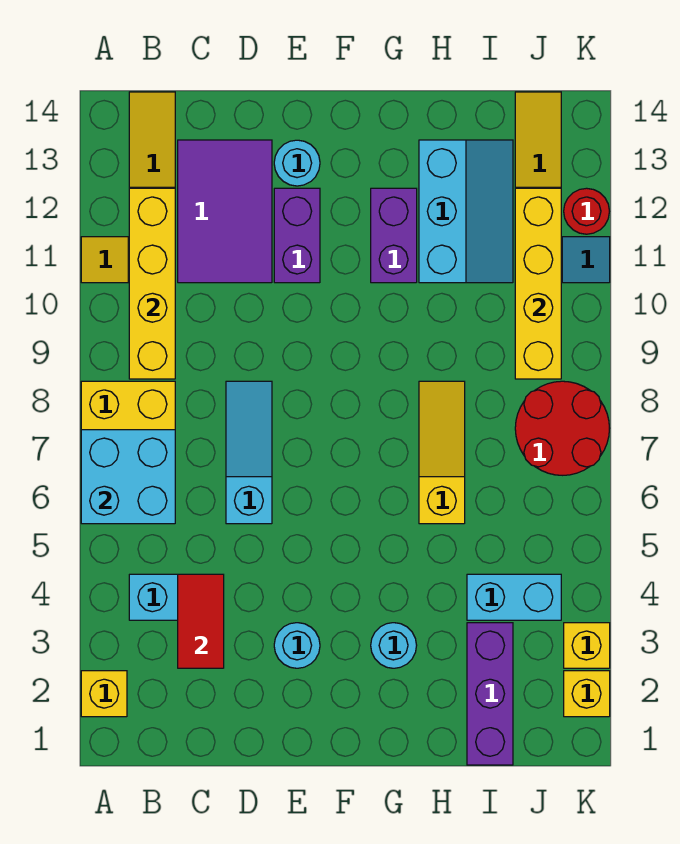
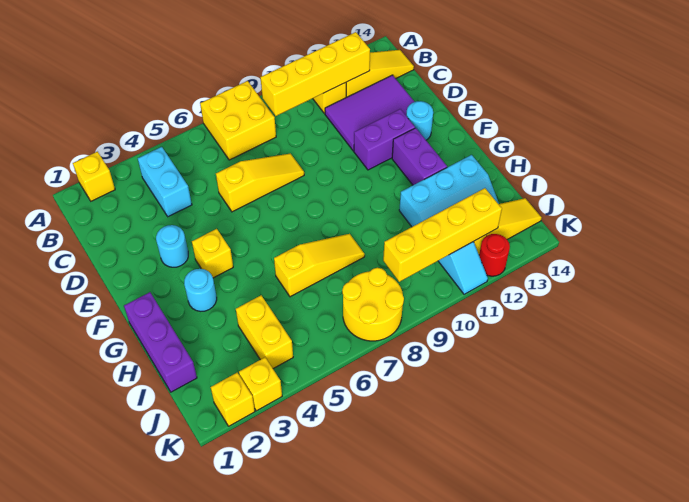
cyan 2x2 brick [81,430,175,524] -> none
red 1x2 tile [178,574,224,668] -> none
cyan 1x3 slope [226,381,272,524] -> yellow 1x3 slope [216,154,304,212]
none -> yellow 1x1 brick [192,229,233,278]
purple 1x2 brick [371,188,417,283] -> purple 1x2 brick turned to [392,128,447,185]
purple 1x3 brick [467,623,513,765] -> purple 1x3 brick turned to [124,292,197,392]
cyan 1x2 brick [467,574,561,620] -> yellow 1x2 brick [236,295,293,369]
red 2x2 round brick [515,381,610,475] -> yellow 2x2 round brick [342,268,404,341]

